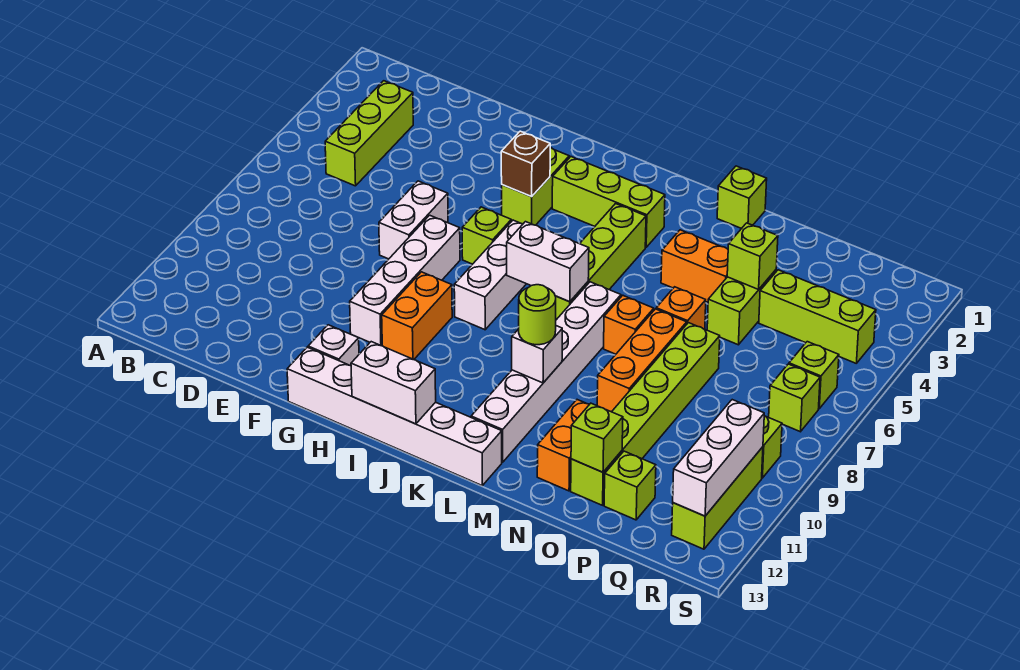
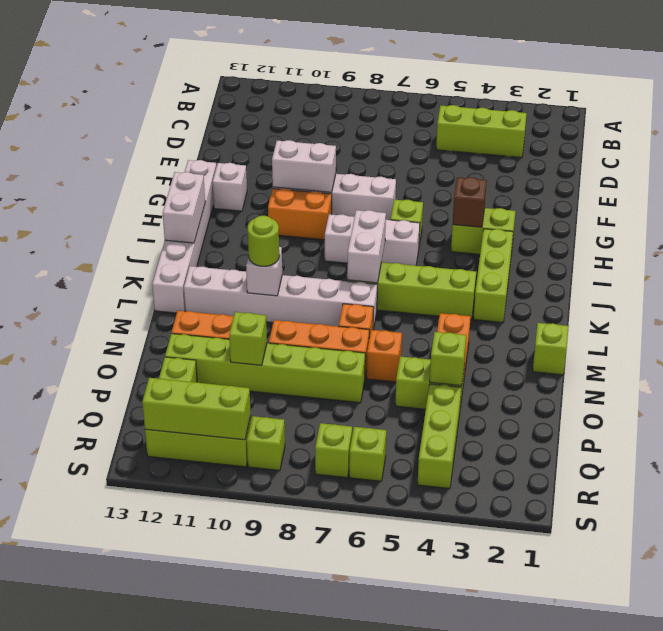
white 1x2 brick [379,181,448,259] -> white 1x2 brick moved to [272,140,336,192]
lime 1x1 brick [571,403,623,472] -> lime 1x1 brick moved to [229,312,267,365]
white 1x3 brick [673,400,764,516] -> lime 1x3 brick [142,378,251,440]

